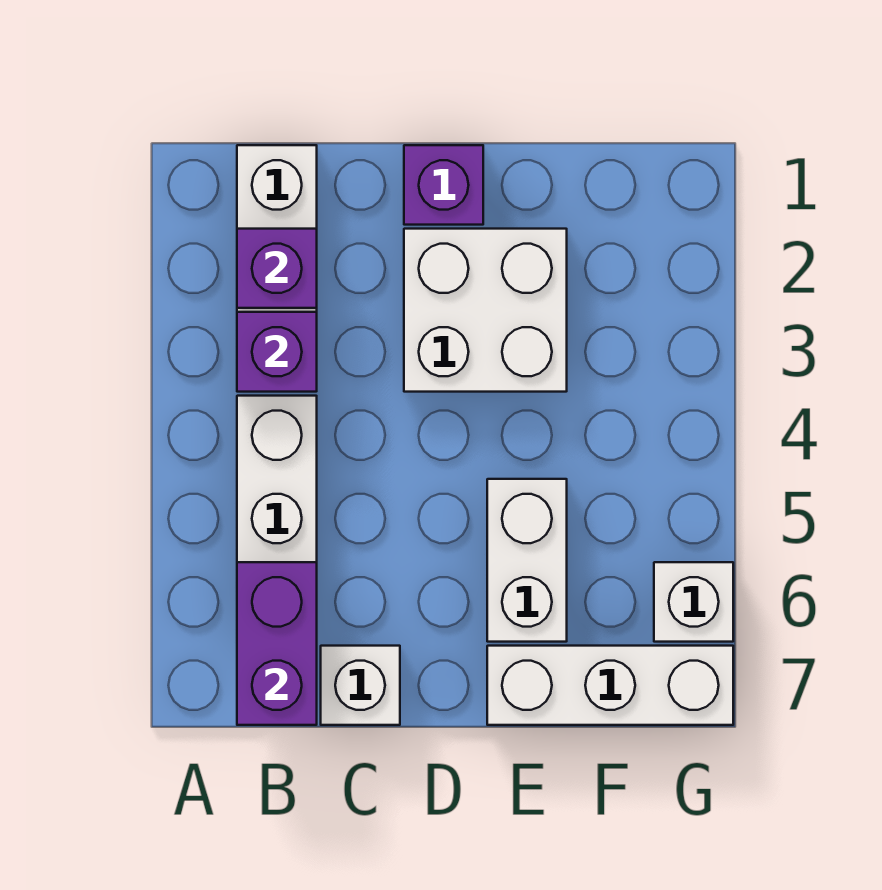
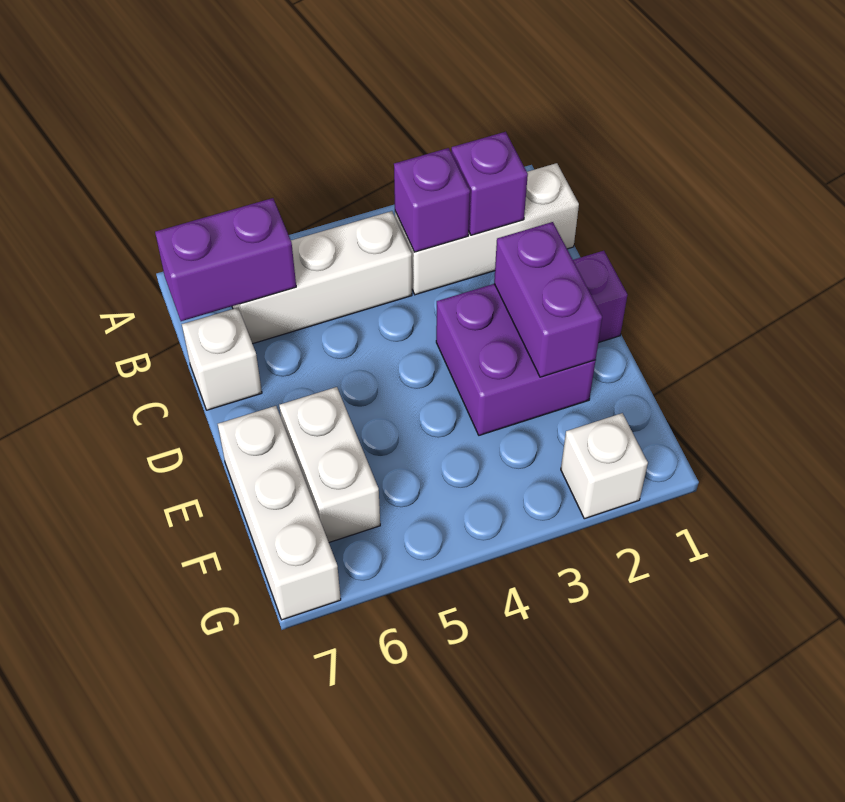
white 2x2 brick [404,229,567,392] -> purple 2x2 brick [436,284,596,435]
none -> purple 1x2 brick [494,222,602,377]
white 1x2 brick [487,479,567,642] -> white 1x2 brick turned to [279,387,380,542]
white 1x1 brick [654,562,733,642] -> white 1x1 brick moved to [561,413,648,519]

